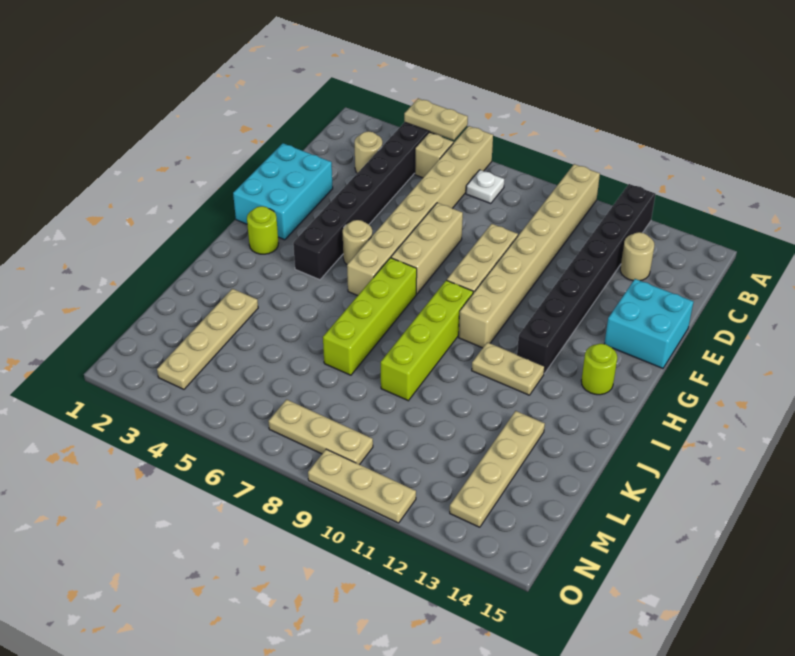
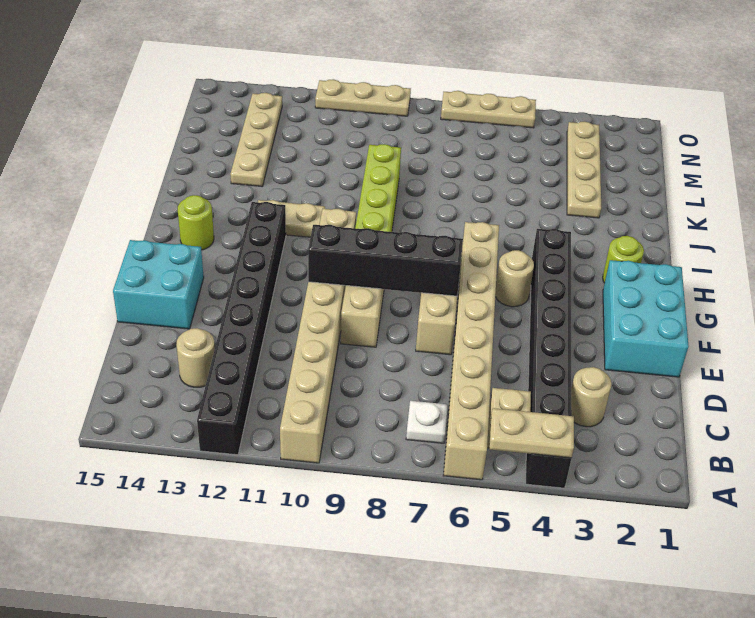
none -> black 1x4 brick [308,225,463,296]
lime 1x4 brick [323,258,417,375] -> none
tan 1x3 plate [268,400,373,465] -> tan 1x3 plate moved to [441,91,536,128]

